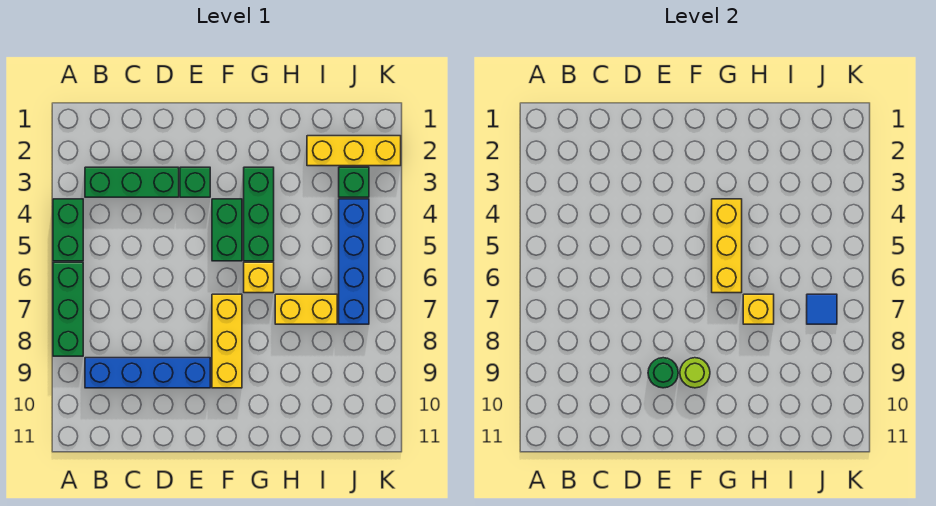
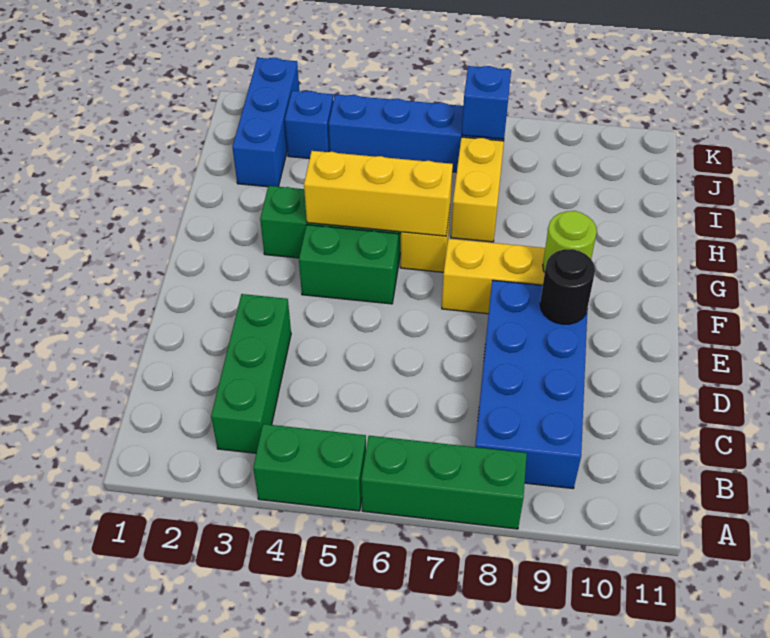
blue 1x4 brick [85,358,210,388] -> blue 2x4 brick [475,280,587,489]
green 1x1 brick [180,167,210,197] -> none
green 1x1 round brick [648,358,678,388] -> black 1x1 round brick [540,249,595,324]
yellow 1x1 brick [743,294,774,324] -> none
yellow 1x3 brick [307,136,401,166] -> blue 1x3 brick [232,58,299,187]
green 1x1 brick [339,167,369,197] -> blue 1x1 brick [285,91,333,159]
blue 1x1 tile [807,294,837,324] -> blue 1x1 brick [462,66,511,139]

